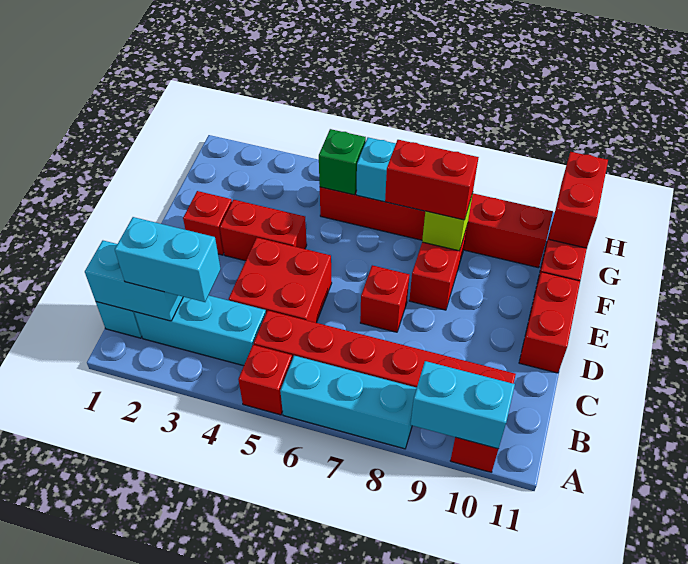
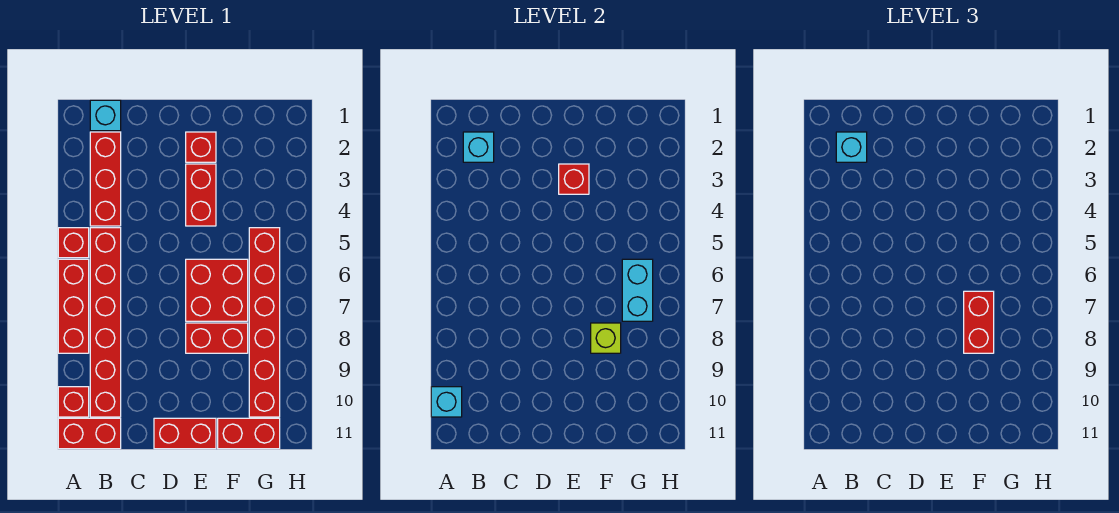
cyan 1x3 brick [280,356,417,449] -> red 1x3 brick [58,259,89,353]
cyan 1x2 brick [411,361,515,449] -> cyan 1x1 brick [431,387,462,417]
cyan 1x2 brick [85,241,183,321] -> cyan 1x1 brick [463,132,494,162]
cyan 1x3 brick [134,295,266,366] -> red 1x3 brick [90,132,121,226]
cyan 1x2 brick [115,217,221,302] -> cyan 1x1 brick [836,132,867,162]
red 2x2 brick [229,238,332,323] -> red 2x2 brick moved to [186,259,248,321]
red 1x1 brick [360,265,409,332] -> red 1x1 brick moved to [559,164,589,194]
green 1x1 brick [319,129,366,195] -> none
red 1x2 brick [549,152,608,248] -> red 1x2 brick moved to [58,418,121,449]

